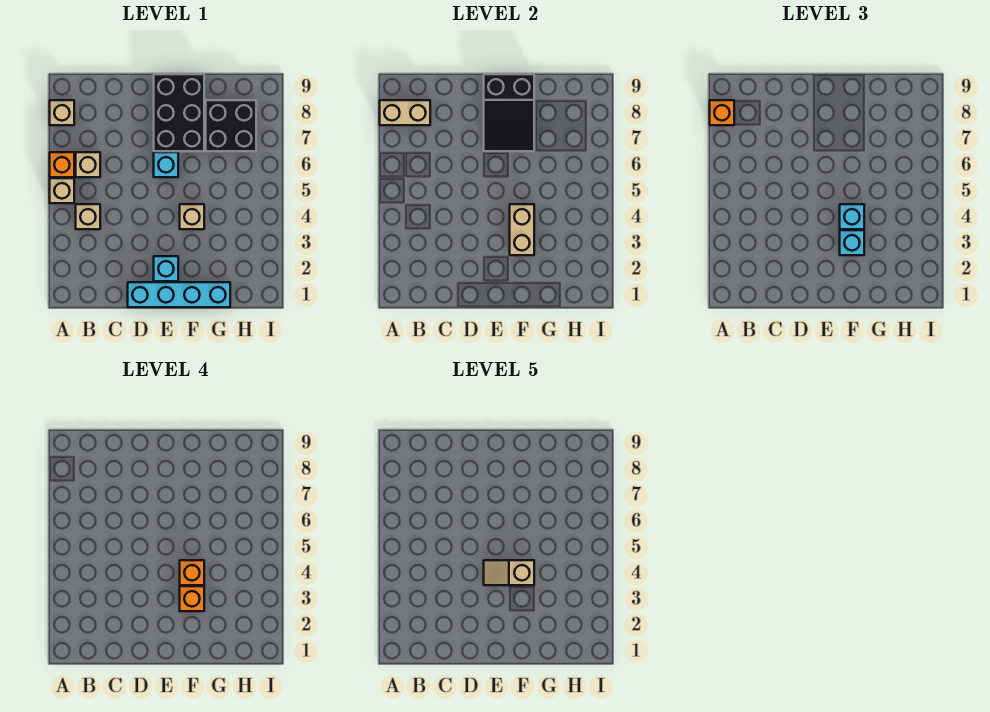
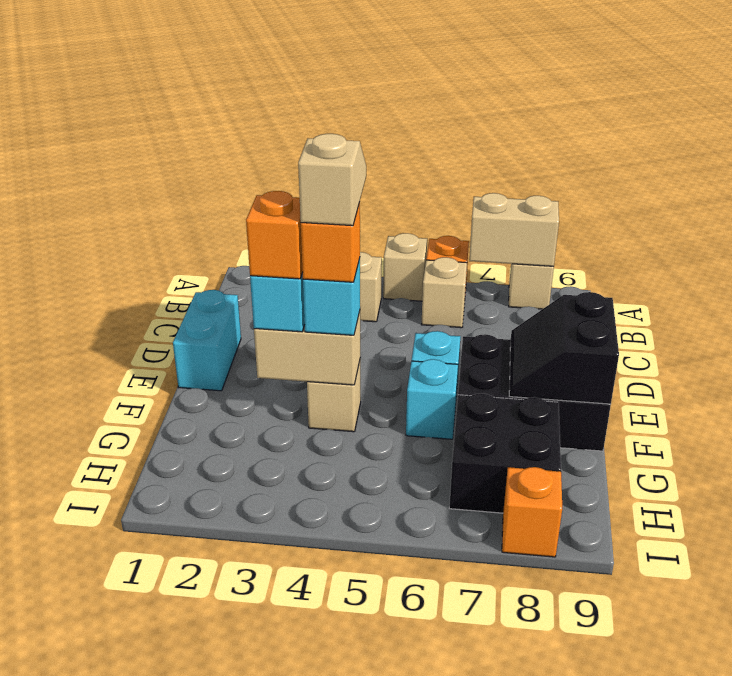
tan 1x2 brick [380,100,430,125] -> tan 1x2 brick turned to [469,193,559,266]
orange 1x1 brick [710,100,734,125] -> orange 1x1 brick moved to [502,467,562,557]
cyan 1x4 brick [128,282,230,307] -> cyan 1x2 brick [173,290,241,391]
cyan 1x1 brick [154,256,178,281] -> cyan 1x1 brick moved to [406,359,458,439]
black 2x3 slope [484,74,534,151] -> black 2x2 slope [509,292,619,404]

